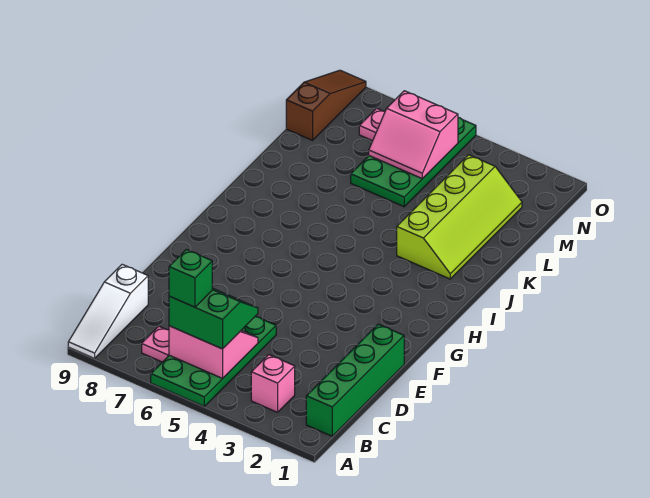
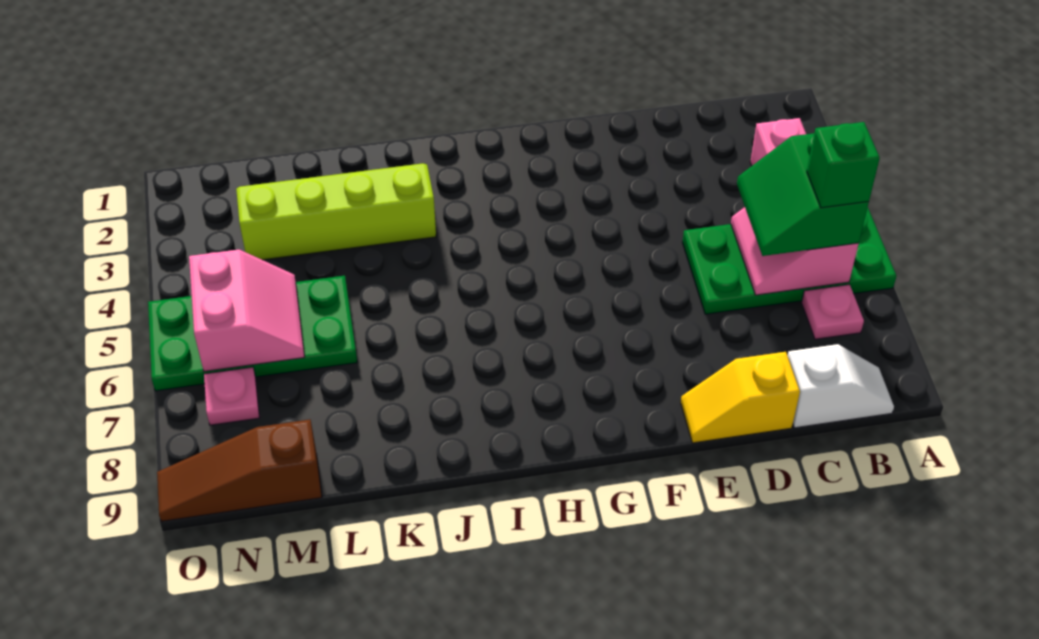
white 1x3 slope [68,264,148,358] -> white 1x2 slope [788,344,894,428]
green 1x4 brick [306,324,404,436] -> none
none -> yellow 1x2 slope [681,352,800,443]

